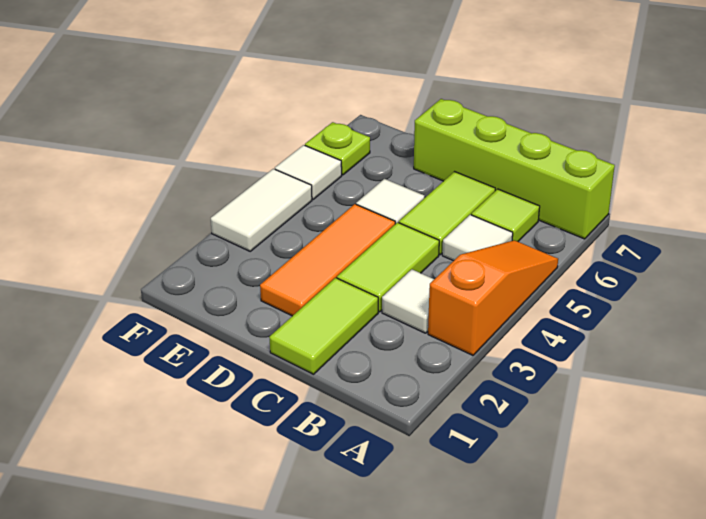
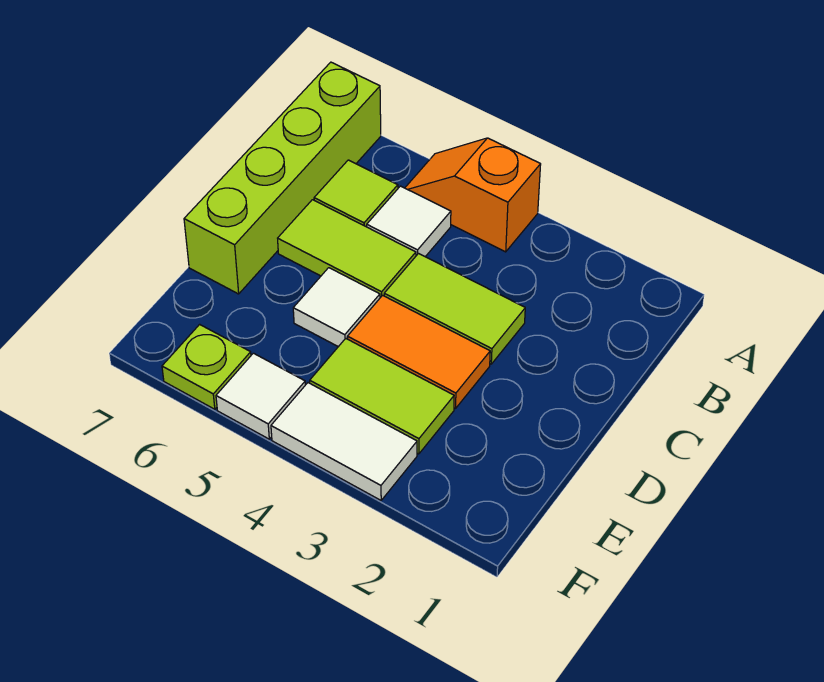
orange 1x3 slope [428,240,558,355] -> orange 1x2 slope [405,138,541,252]
white 1x1 tile [382,269,434,333] -> none
lime 1x2 tile [269,278,378,374] -> lime 1x2 tile moved to [310,338,454,454]
orange 1x3 tile [260,204,395,316] -> orange 1x2 tile [347,295,490,408]

